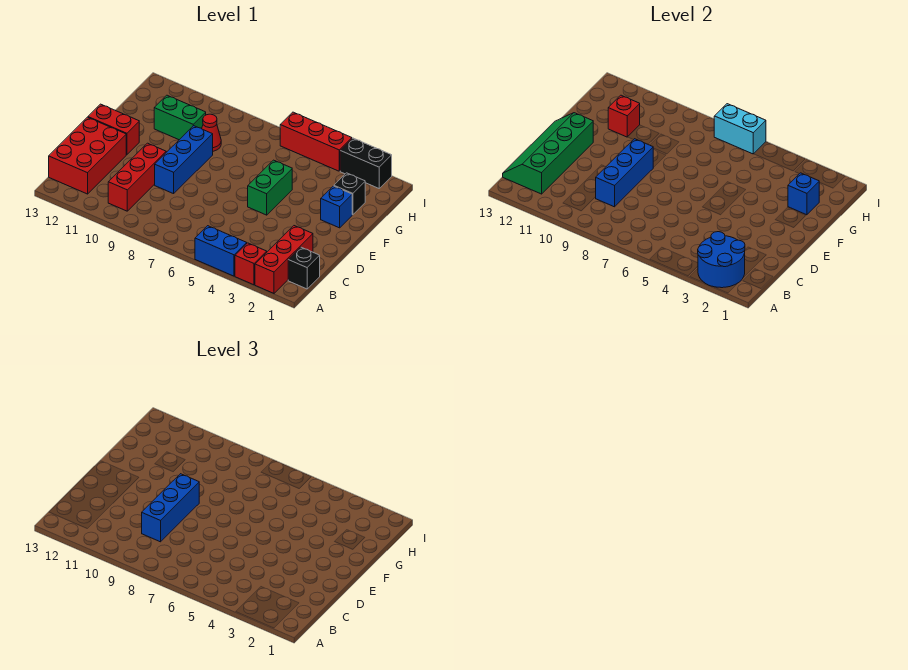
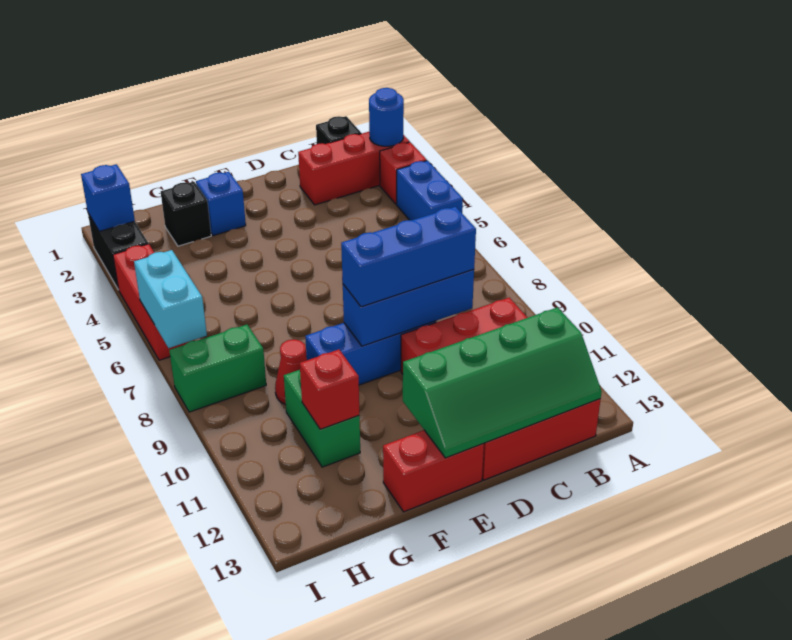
blue 2x2 round brick [698,232,745,288] -> blue 1x1 round brick [369,88,404,146]
green 1x2 brick [248,160,292,215] -> green 1x2 brick moved to [169,325,266,412]
red 1x2 brick [88,104,139,155] -> red 1x2 brick turned to [383,430,484,512]
blue 1x1 brick [788,173,819,215] -> blue 1x1 brick moved to [81,164,135,231]

